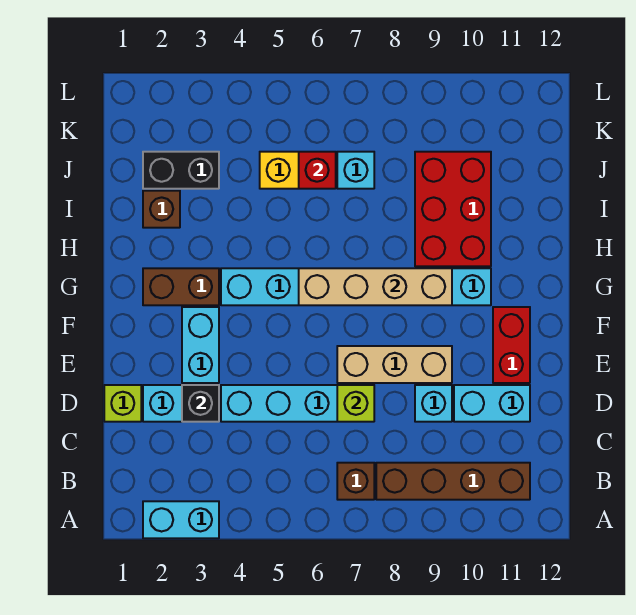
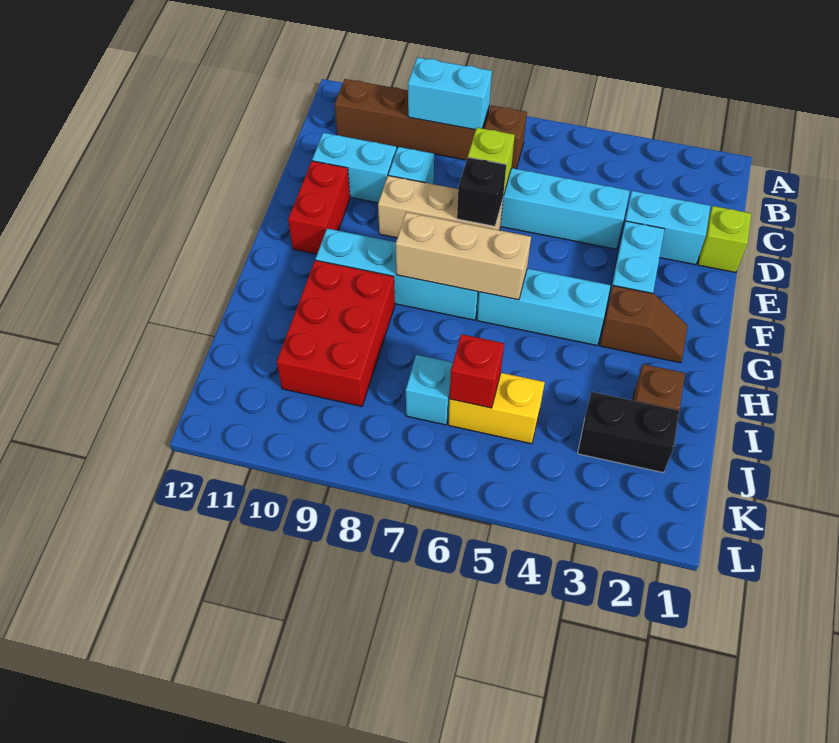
cyan 1x2 brick [143,501,219,538] -> cyan 1x2 brick moved to [408,57,492,130]
black 1x1 brick [182,385,219,422] -> black 1x1 brick moved to [457,157,506,226]
brown 1x2 brick [143,268,219,305] -> brown 1x2 slope [599,286,688,363]
tan 1x4 brick [299,268,452,305] -> tan 1x3 brick [396,212,531,300]

